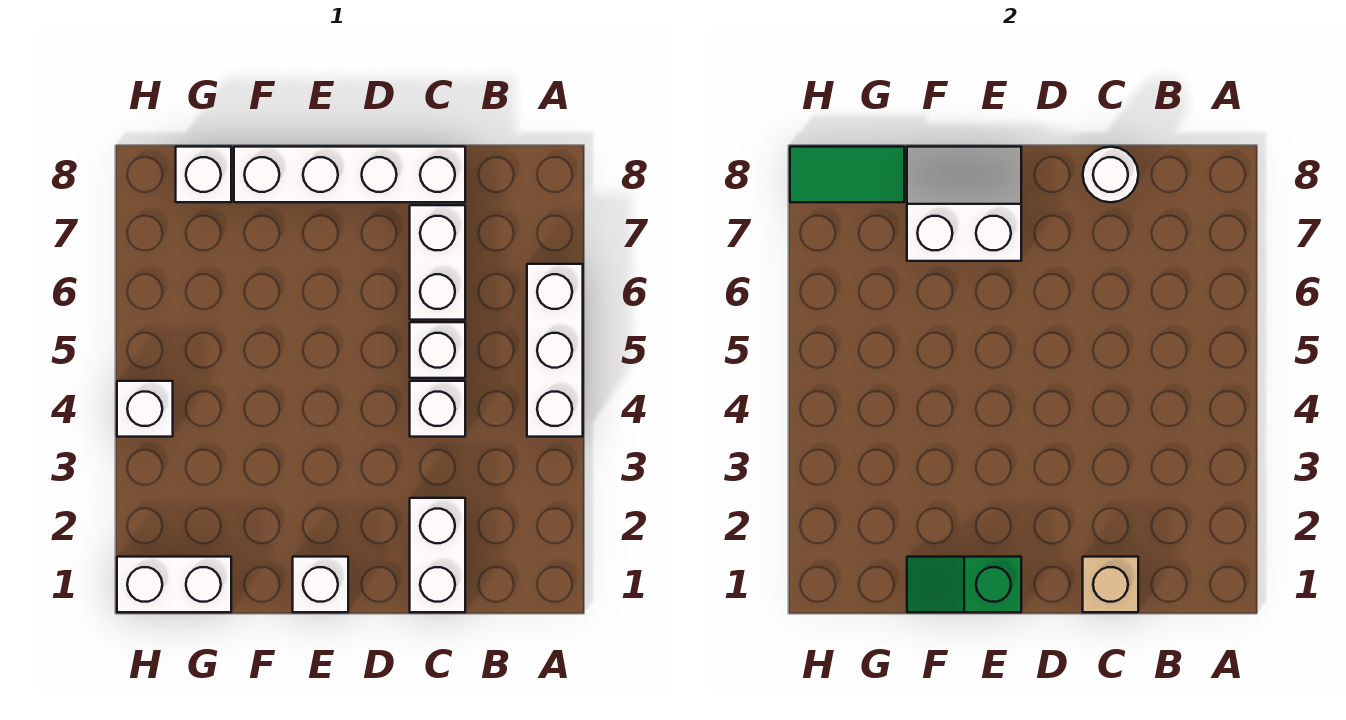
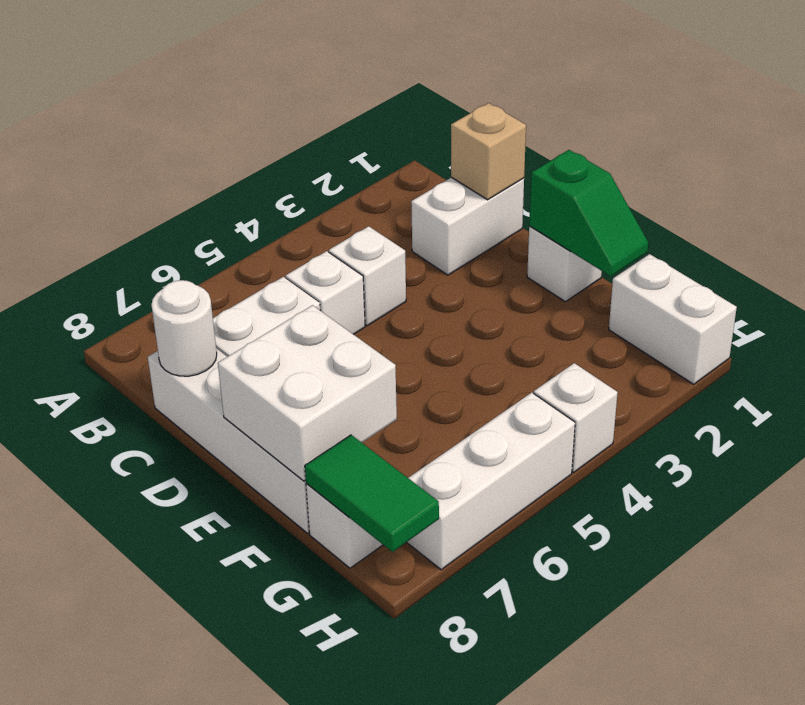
white 1x3 brick [527,264,583,437] -> white 1x3 brick moved to [407,392,575,570]
white 2x2 slope [907,147,1021,261] -> white 2x2 brick [218,305,397,481]

